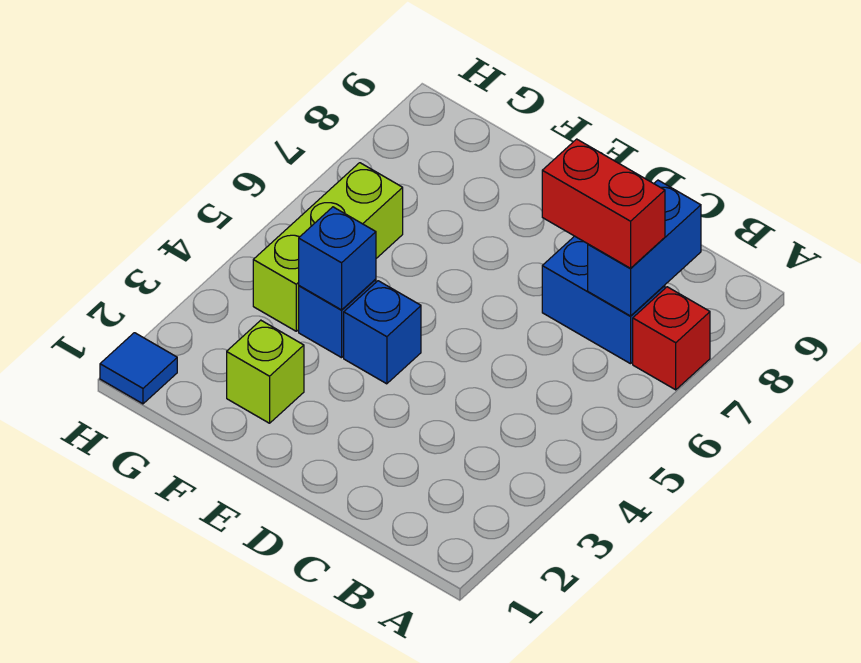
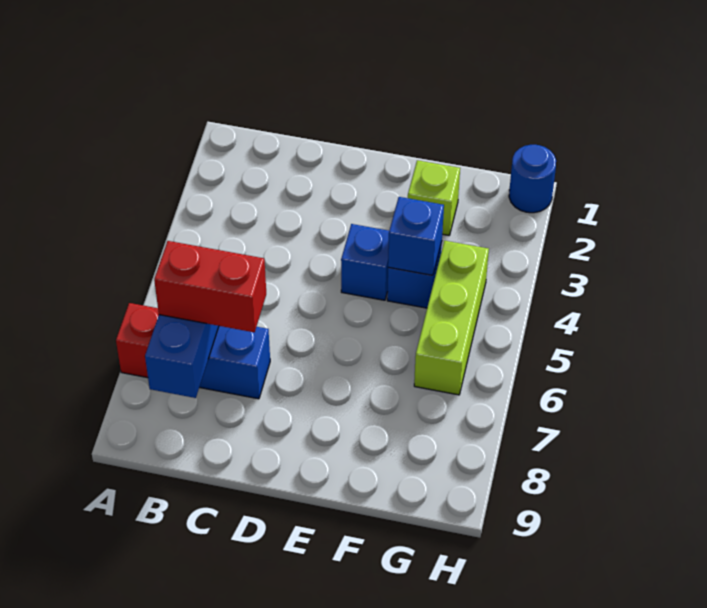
blue 1x1 tile [100,333,177,404] -> blue 1x1 round brick [509,145,556,213]

